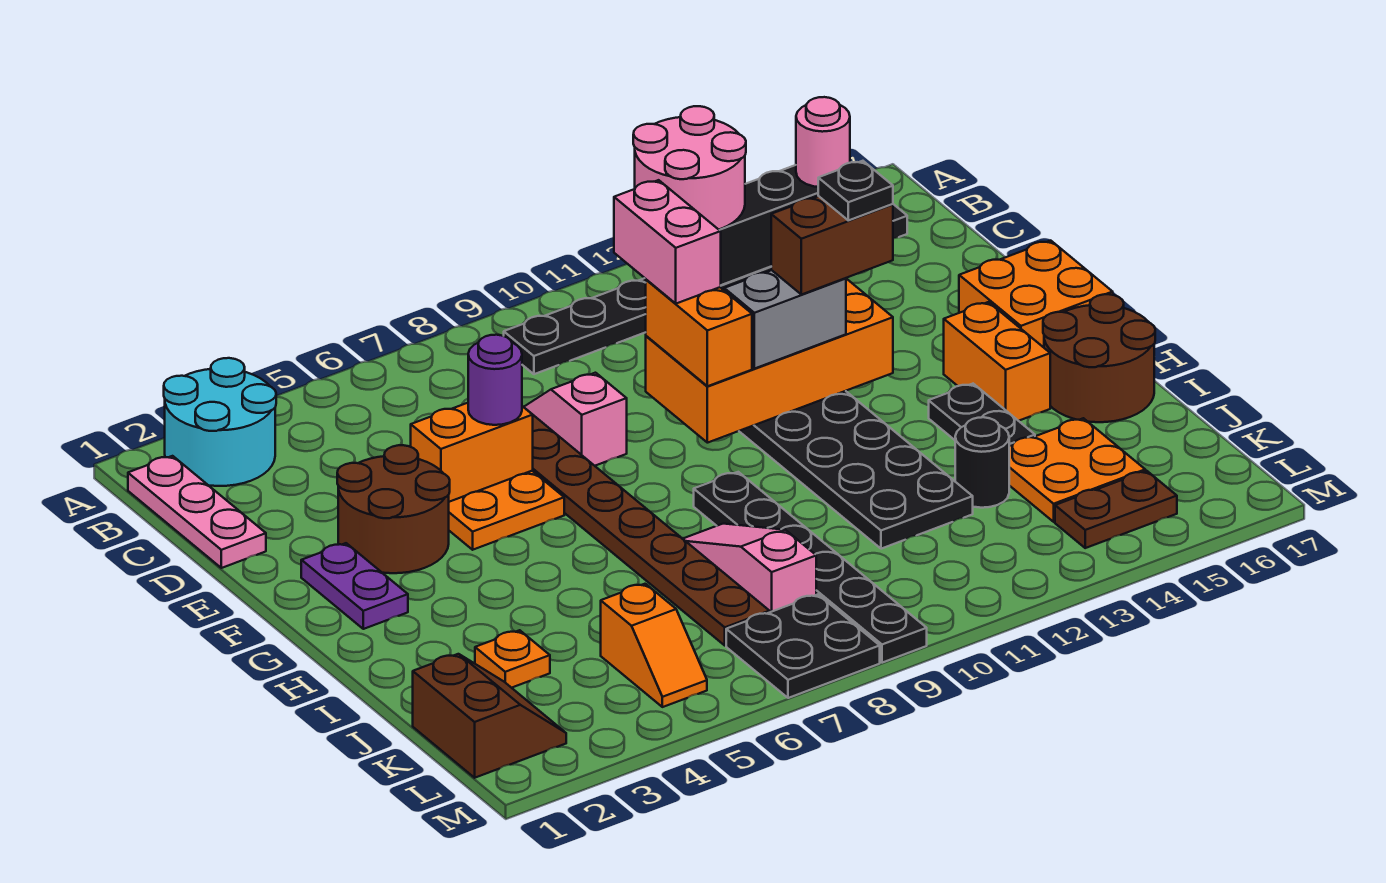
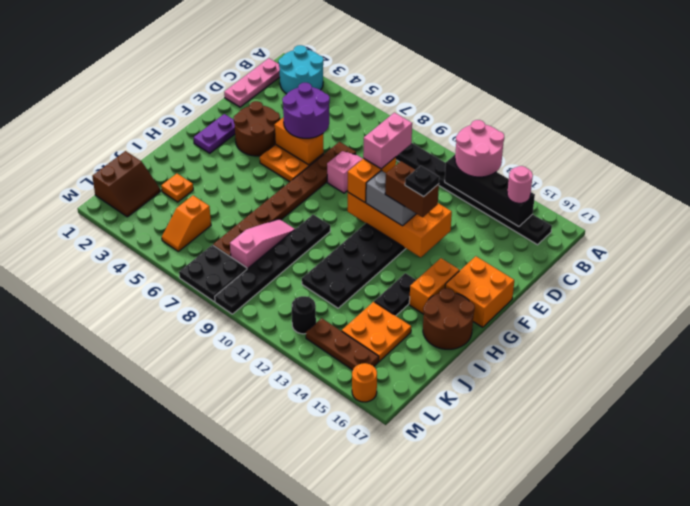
purple 1x1 round brick [468,335,522,425] -> purple 2x2 round brick [282,83,330,138]
black 1x1 round brick [955,417,1009,508] -> black 1x1 round brick moved to [292,296,316,334]
brown 1x2 plate [1055,471,1177,548] -> brown 1x3 plate [306,318,379,370]
none -> orange 1x1 round brick [352,363,377,402]

